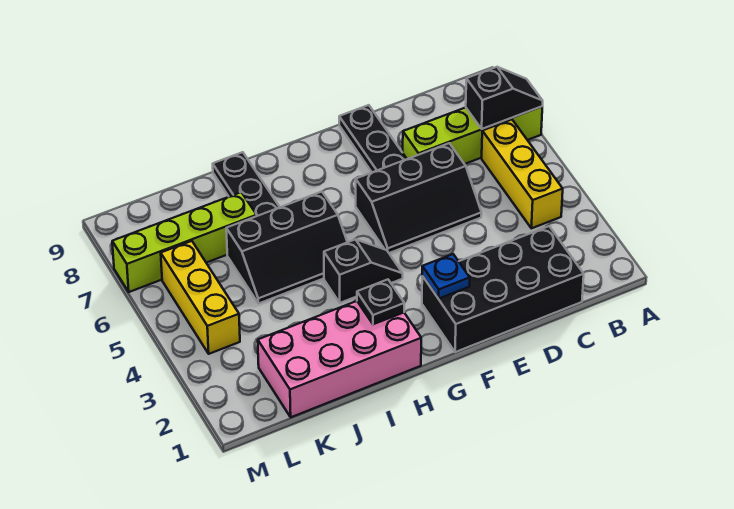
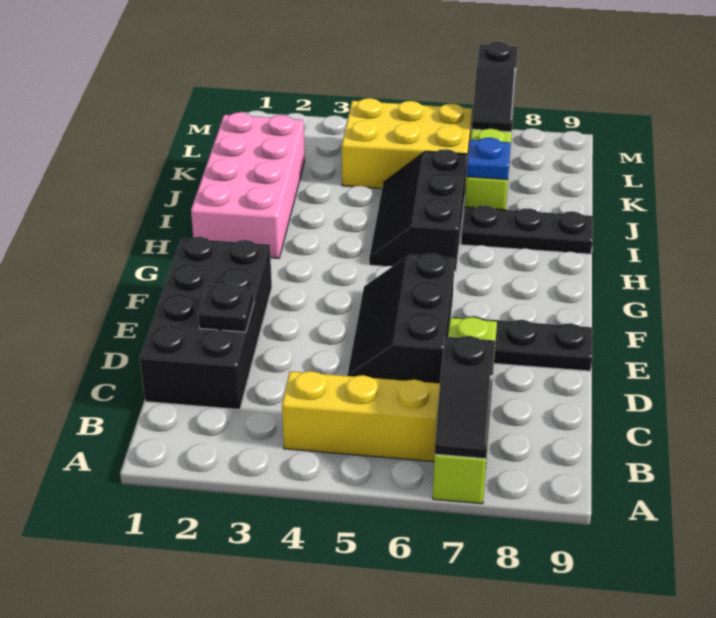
blue 1x1 plate [422,254,470,299] -> blue 1x1 plate moved to [466,138,511,180]
black 1x2 slope [324,239,403,303] -> black 1x2 slope moved to [472,42,518,132]
black 1x1 plate [357,279,404,324] -> black 1x1 plate moved to [198,283,254,332]
yellow 1x3 brick [161,241,240,354] -> yellow 2x3 brick [342,98,472,189]

